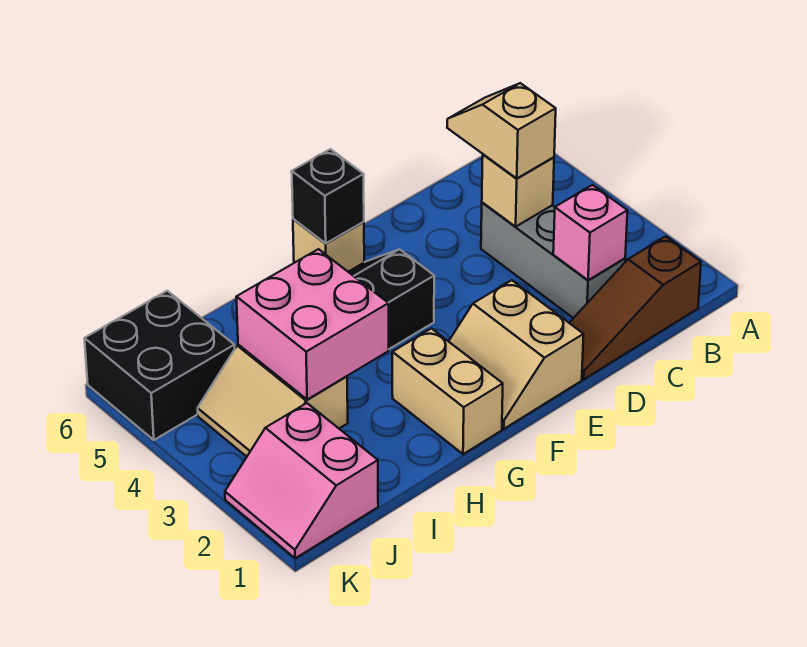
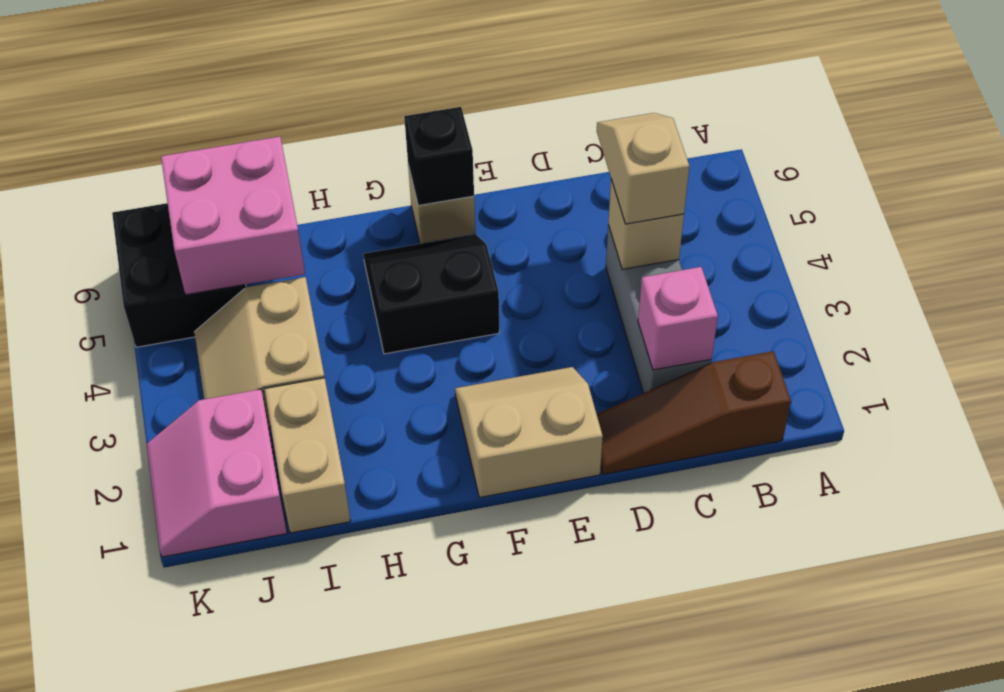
tan 2x2 slope [449,280,584,429] -> tan 2x2 slope turned to [455,367,603,498]
tan 1x2 brick [392,328,503,454] -> tan 1x2 brick moved to [265,378,351,533]
pink 2x2 brick [236,249,389,399] -> pink 2x2 brick moved to [161,137,305,295]

